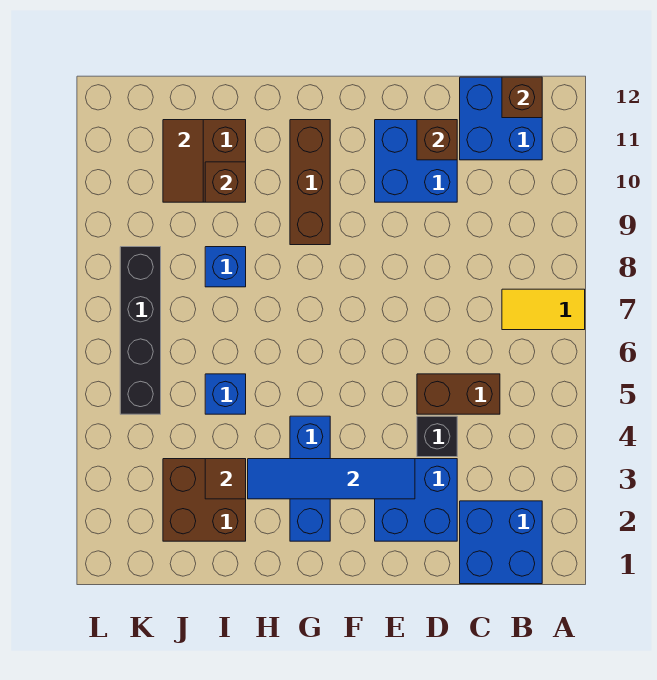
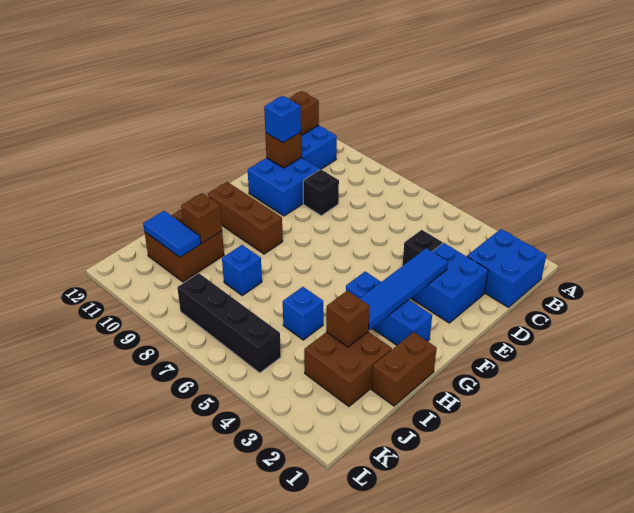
yellow 1x2 tile [502,289,585,330] -> none
brown 1x2 brick [417,374,500,414] -> brown 1x2 brick moved to [371,332,437,406]
none -> black 1x1 brick [303,169,339,216]
none -> blue 1x1 brick [264,96,301,143]
brown 1x1 tile [205,459,246,499] -> brown 1x1 brick [326,291,370,347]
brown 1x2 tile [163,120,203,202] -> blue 1x2 tile [143,211,201,257]

